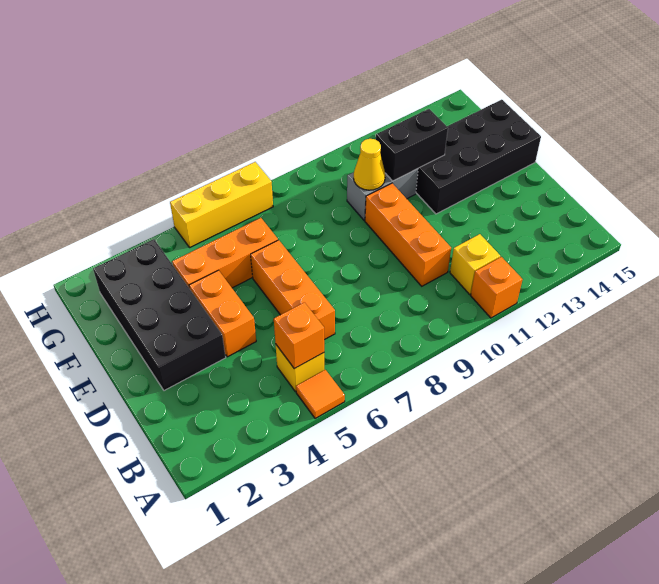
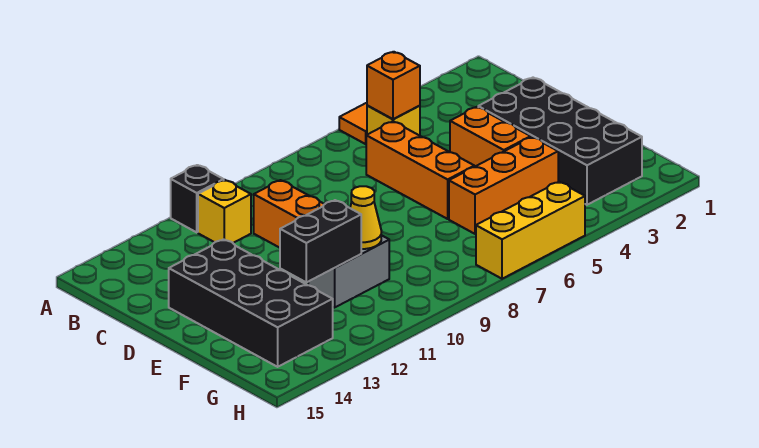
orange 1x1 brick [471,257,522,318] -> black 1x1 brick [171,165,224,232]
black 2x4 brick [416,100,541,214] -> black 2x4 brick turned to [169,239,333,367]

